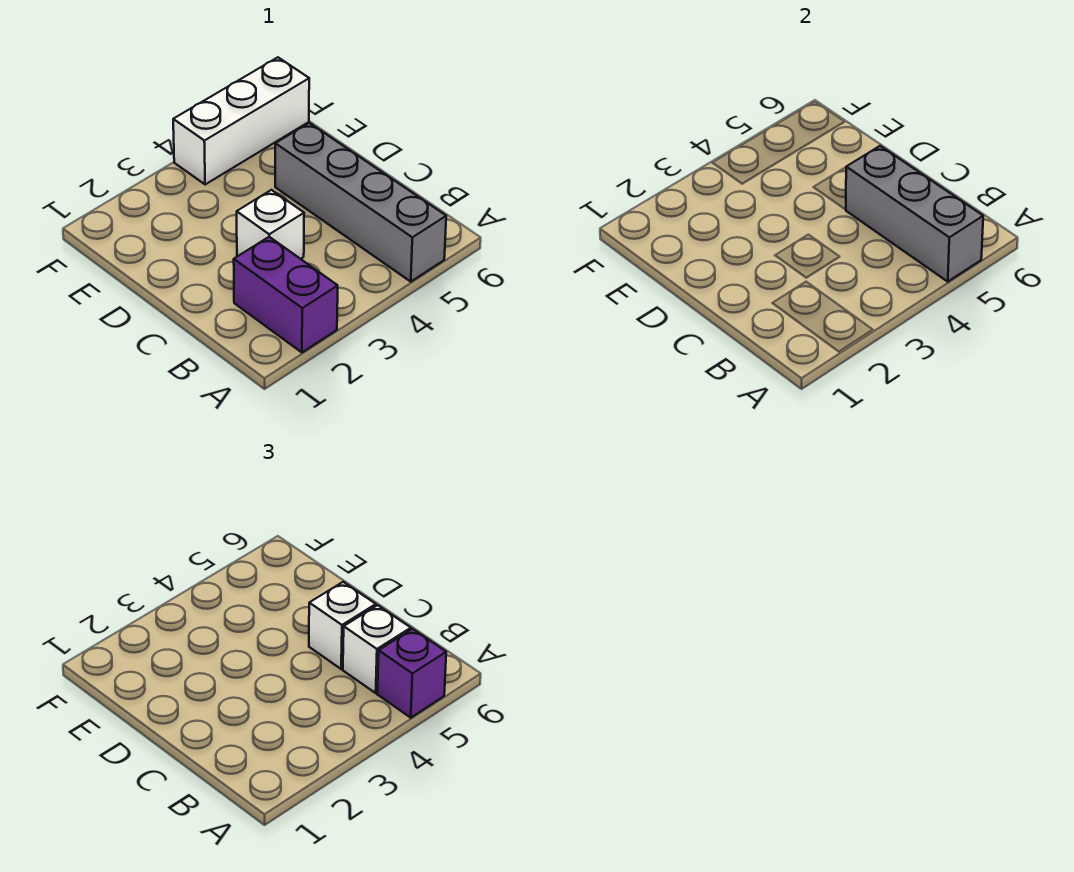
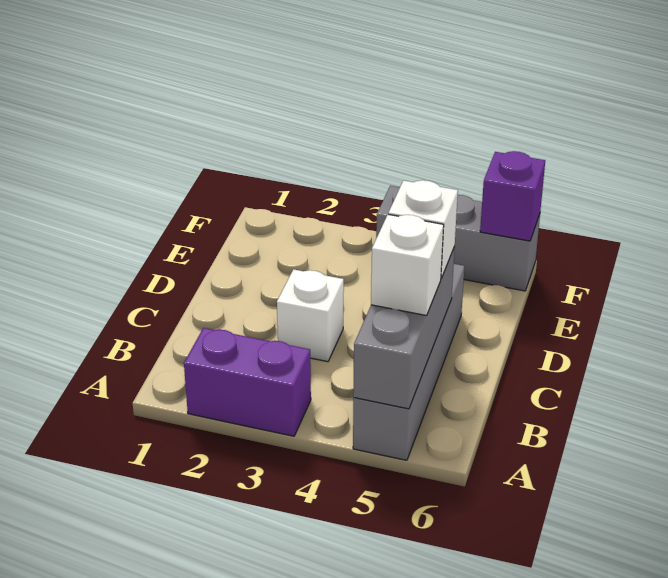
purple 1x2 brick [234,237,338,352] -> purple 1x2 brick turned to [184,328,311,436]
purple 1x1 brick [377,629,446,718] -> purple 1x1 brick moved to [480,151,545,241]
white 1x3 brick [173,57,309,185] -> grey 1x3 brick [376,186,540,291]

